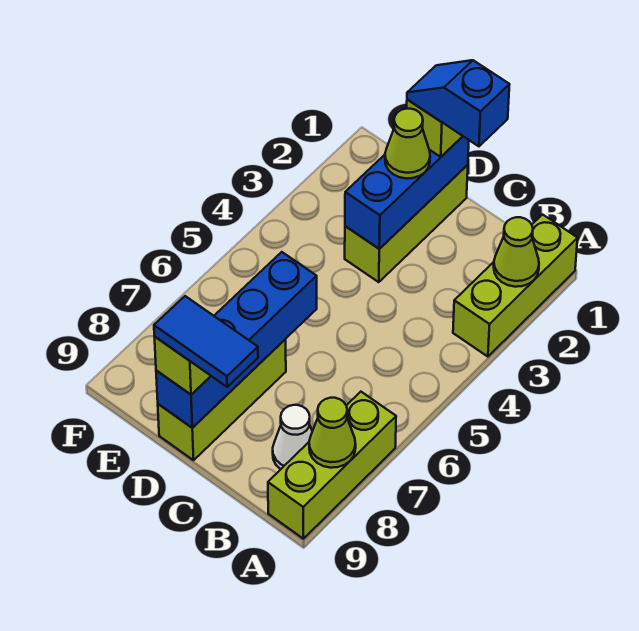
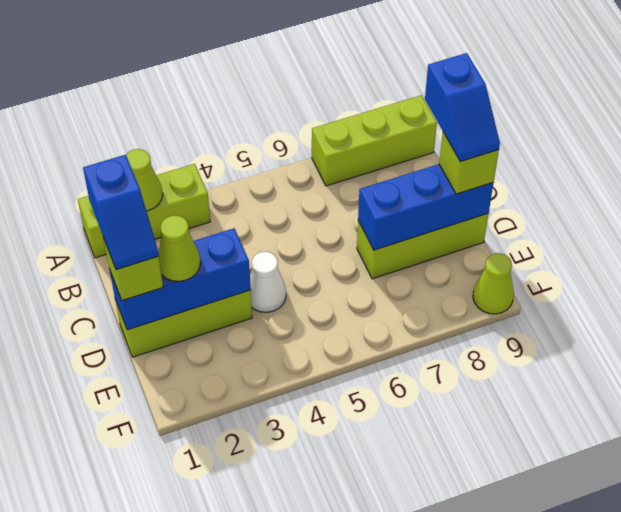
lime 1x1 cone [309,398,356,468] -> lime 1x1 cone moved to [473,253,514,314]
white 1x1 cone [273,405,312,469] -> white 1x1 cone moved to [250,252,286,312]
blue 1x2 tile [154,296,258,387] -> blue 1x2 slope [425,53,500,162]
blue 1x4 brick [156,252,317,428] -> blue 1x3 brick [358,164,493,250]

